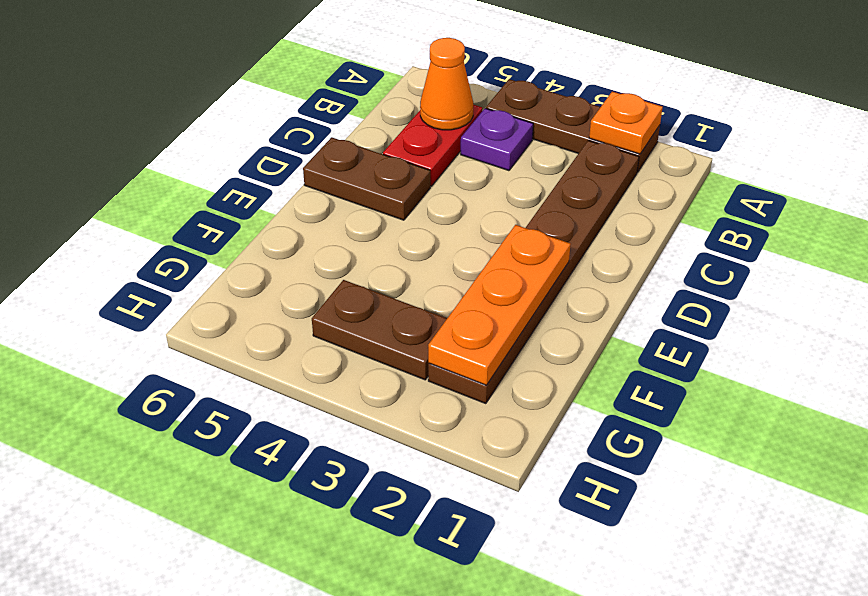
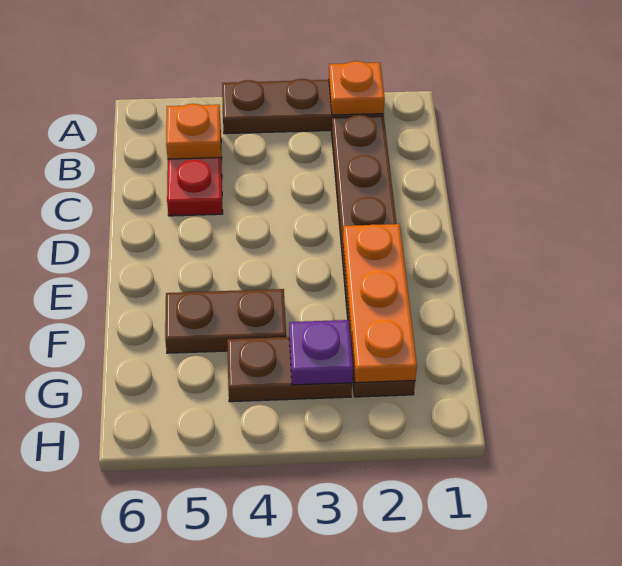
purple 1x1 plate [461,108,533,171] -> purple 1x1 plate moved to [289,320,353,385]
orange 1x1 cone [420,38,473,130] -> orange 1x1 plate [166,104,221,159]
brown 1x2 plate [303,137,430,220] -> brown 1x2 plate moved to [165,289,286,353]

